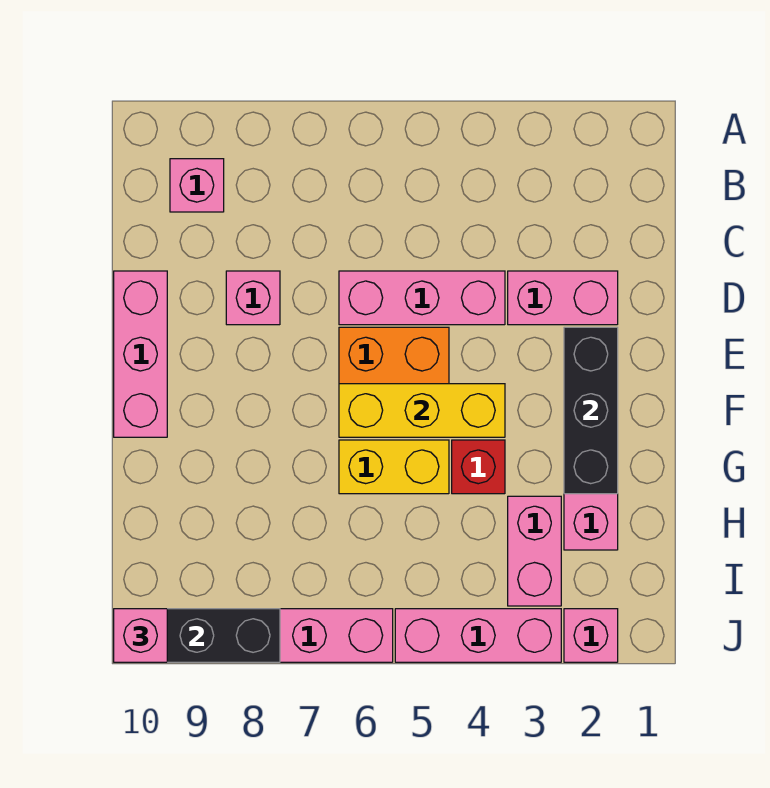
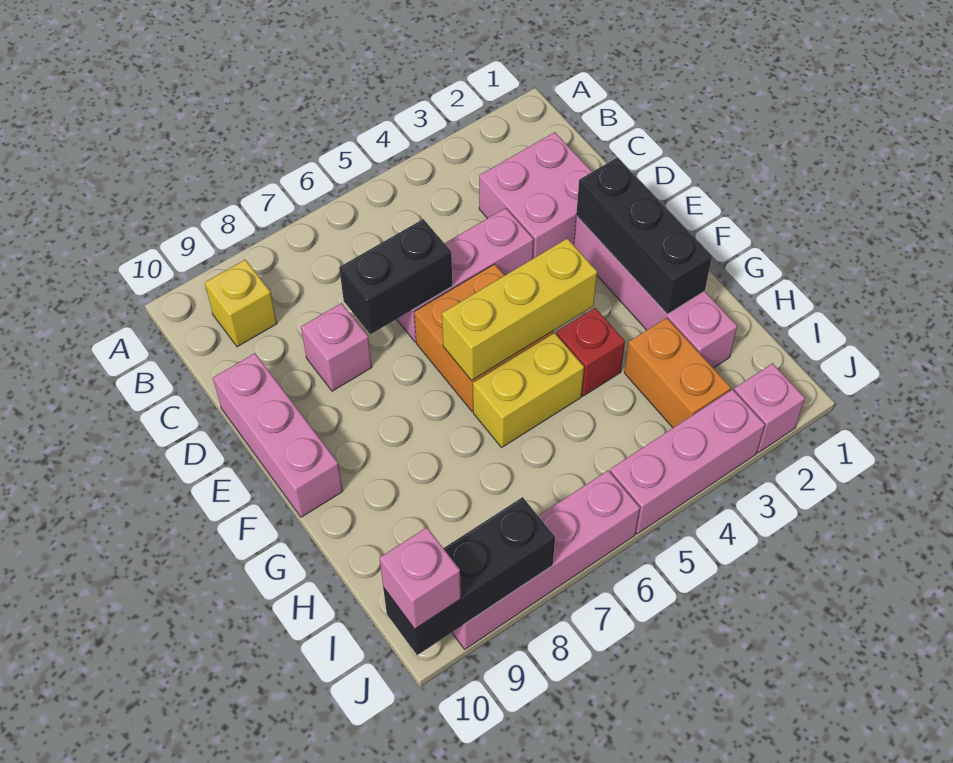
pink 1x1 brick [170,159,224,212] -> yellow 1x1 brick [205,260,277,347]
pink 1x2 brick [508,271,618,325] -> pink 2x2 brick [479,132,592,258]
none -> black 1x2 brick [339,219,452,334]
pink 1x2 brick [508,496,561,606] -> orange 1x2 brick [624,318,731,428]

